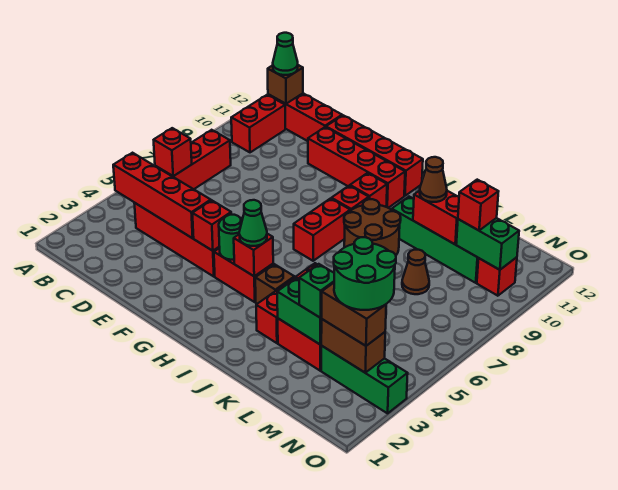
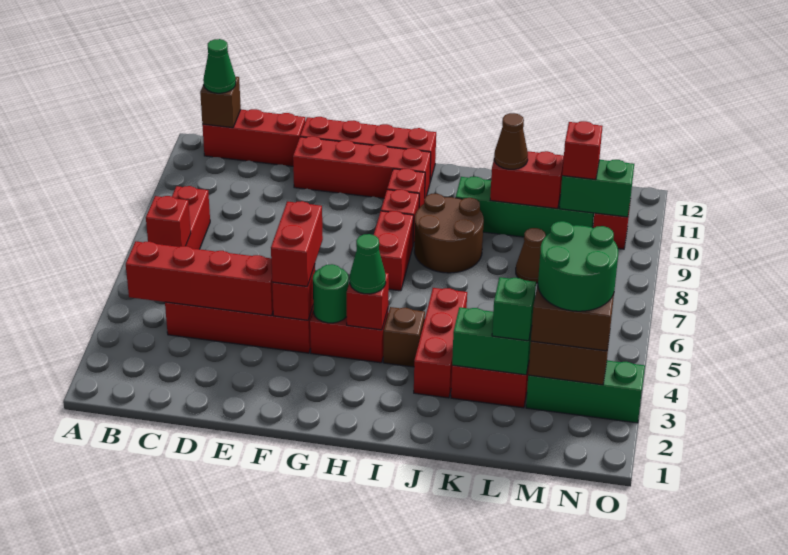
red 1x2 brick [231,95,285,152] -> red 1x2 brick moved to [271,201,323,286]

